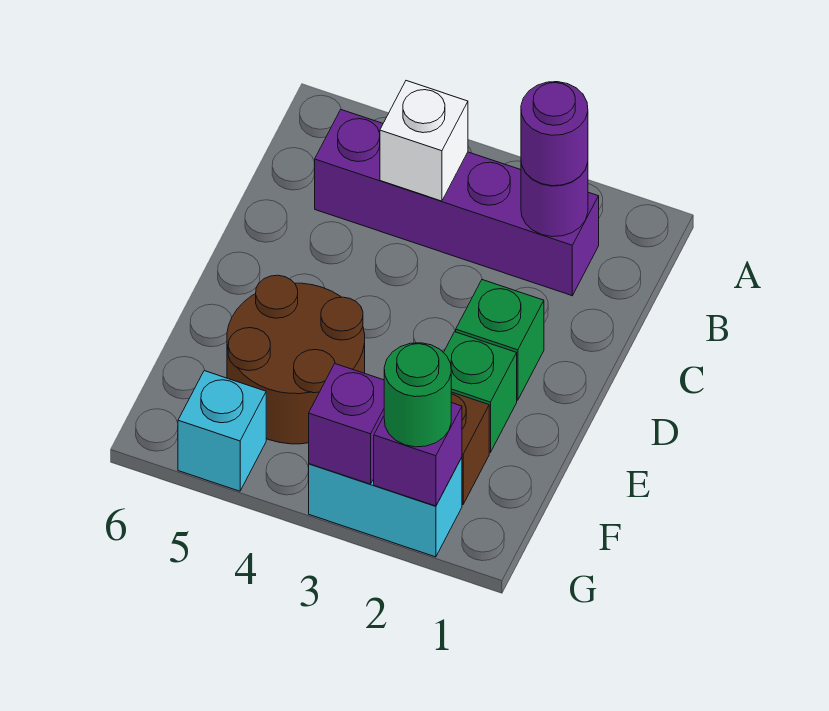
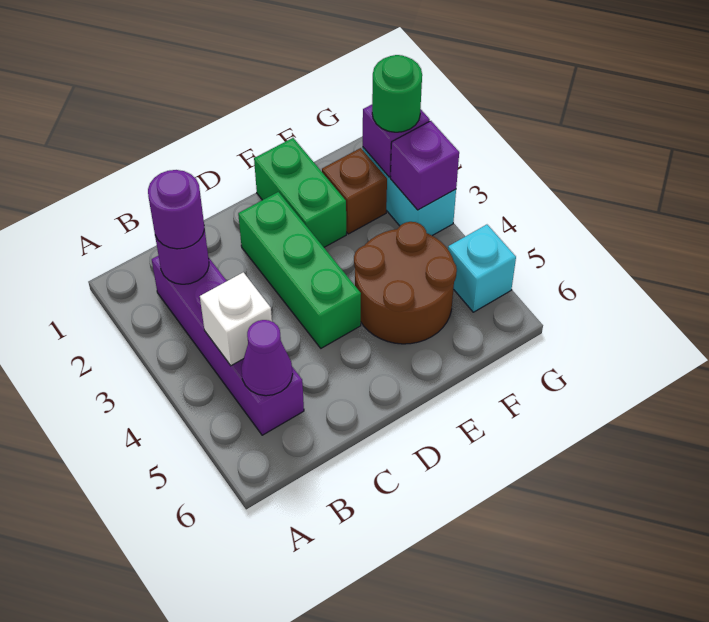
none -> purple 1x1 cone [241,320,293,396]
green 1x1 brick [456,280,544,400] -> green 1x3 brick [238,192,361,348]
green 1x1 brick [444,332,517,452] -> green 1x2 brick [254,138,346,247]

